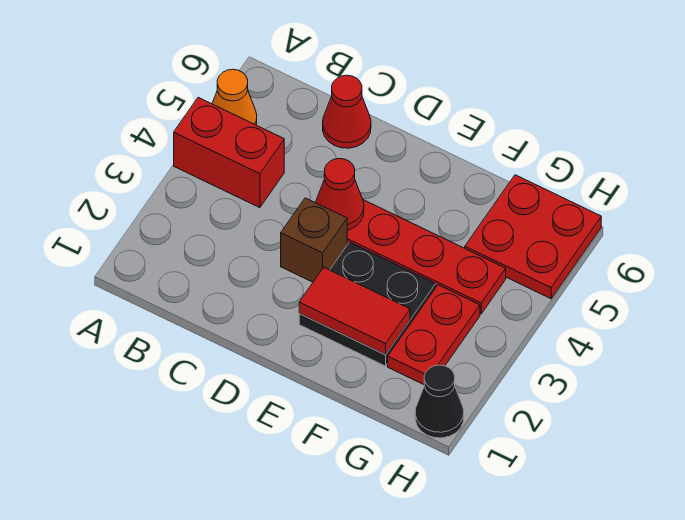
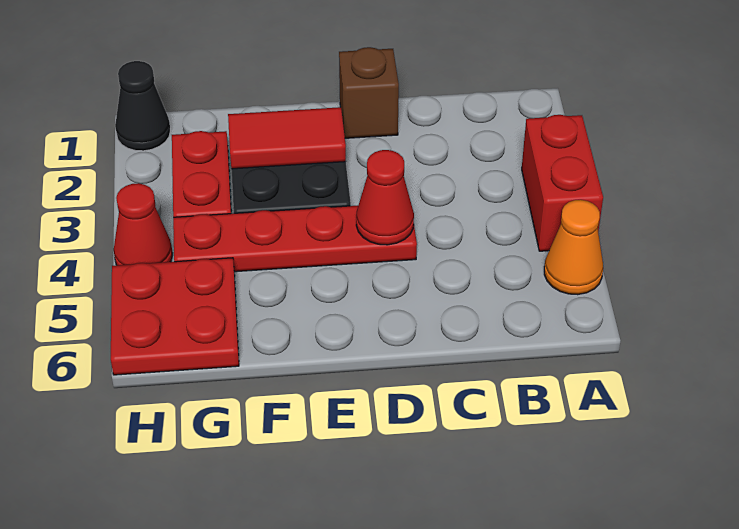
red 1x2 brick [174,98,284,208] -> red 1x2 brick turned to [522,115,603,251]
red 1x1 cone [323,75,371,148] -> red 1x1 cone moved to [114,183,173,265]
brown 1x1 brick [281,198,347,282] -> brown 1x1 brick moved to [339,47,399,138]

